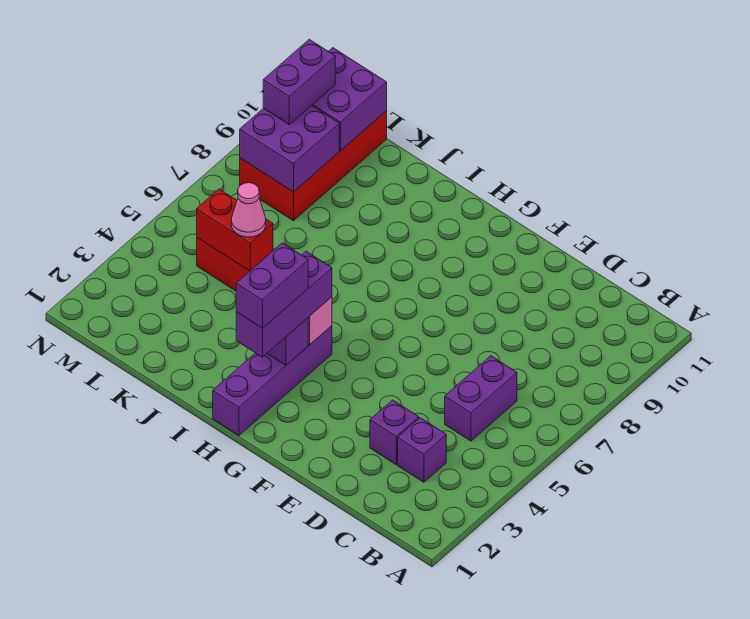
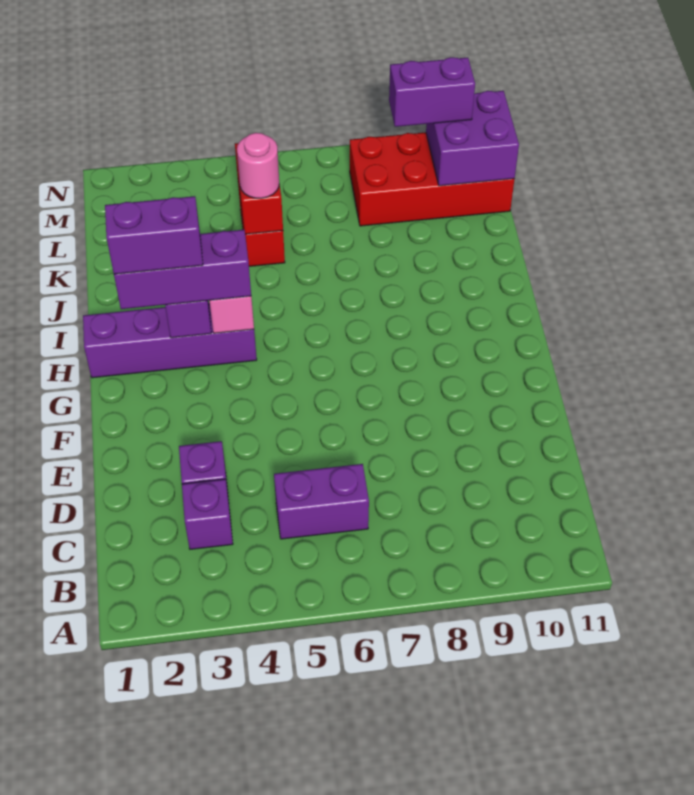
pink 1x1 cone [231,183,266,237] -> pink 1x1 round brick [237,133,279,198]
purple 2x2 brick [240,106,339,192] -> none

